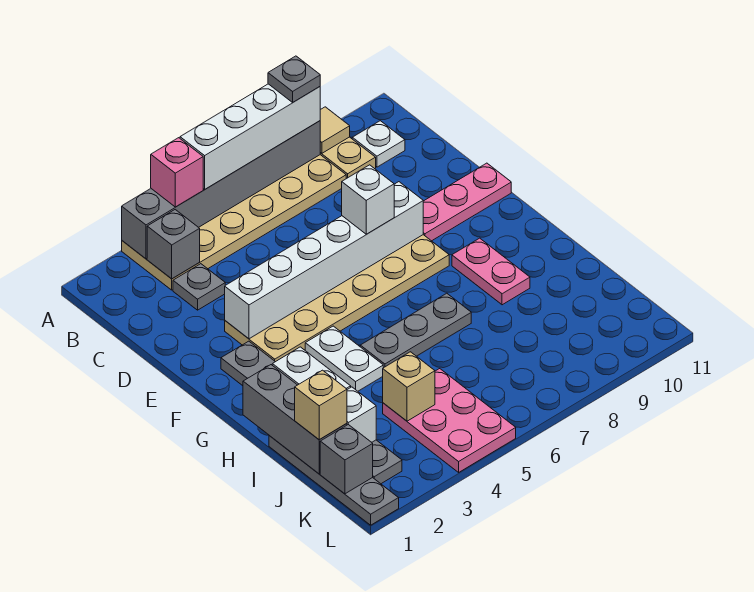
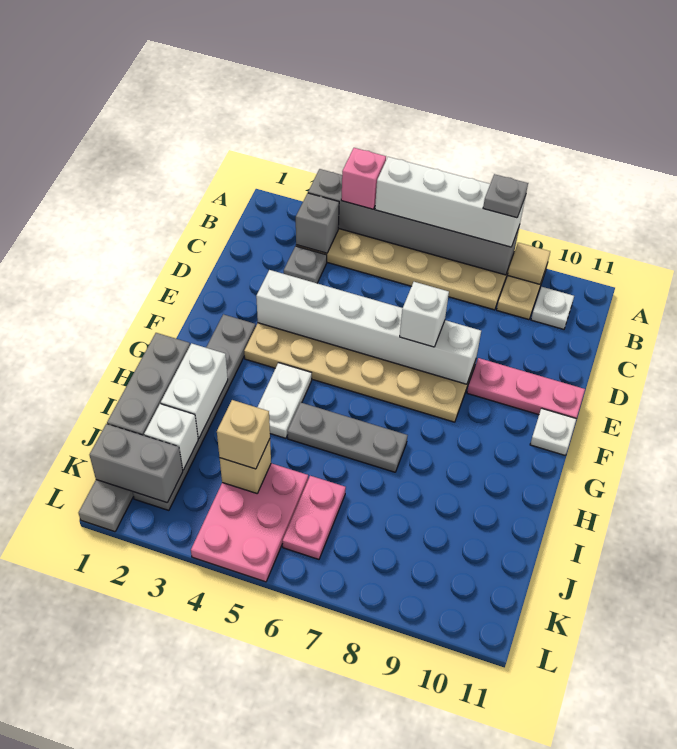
none -> white 1x1 plate [530,408,576,455]
pink 1x2 plate [452,238,530,305] -> pink 1x2 plate moved to [283,476,346,559]
tan 1x1 brick [295,370,347,440] -> tan 1x1 brick moved to [217,400,270,469]
grey 1x1 brick [320,425,373,494] -> grey 1x2 brick [90,424,183,503]

